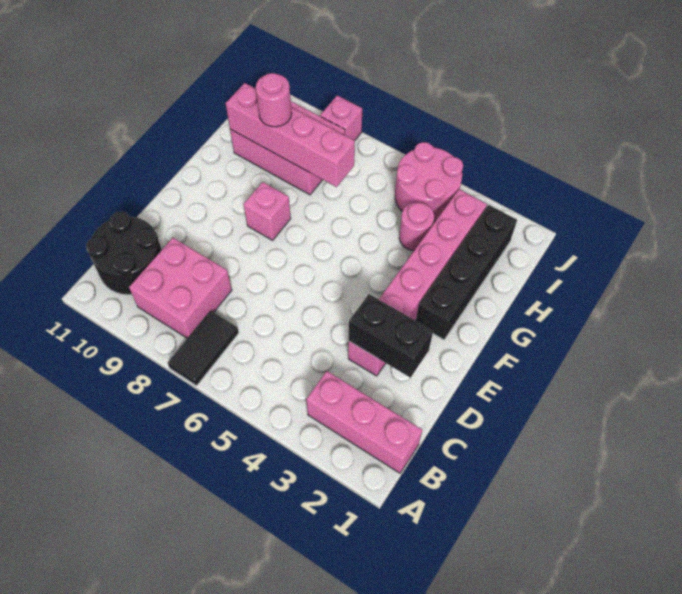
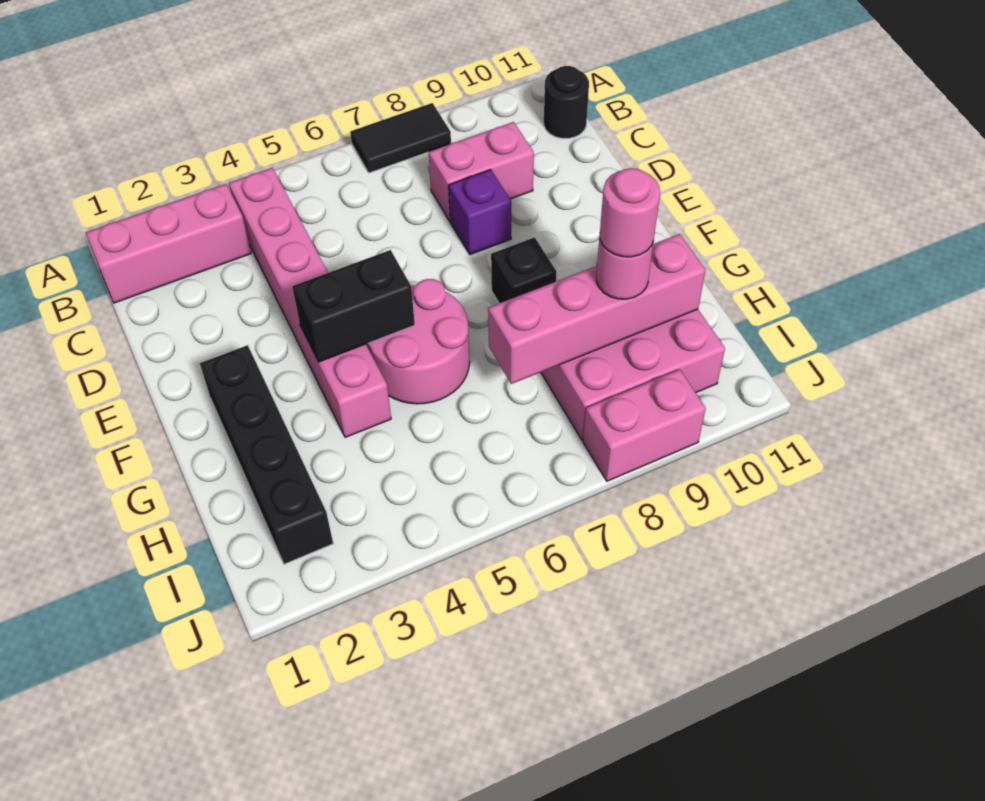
black 1x2 tile [168,311,239,386] -> black 1x2 tile turned to [350,103,451,173]
pink 2x2 brick [129,238,232,338] -> pink 1x2 brick [429,122,534,221]
black 2x2 round brick [86,212,162,295] -> black 1x1 round brick [544,66,589,138]
black 1x2 brick [349,294,433,378] -> black 1x2 brick moved to [292,250,415,362]
pink 1x6 brick [348,189,487,376] -> pink 1x6 brick moved to [229,168,391,437]
none -> purple 1x1 brick [449,170,511,255]
pink 1x1 brick [244,182,291,240] -> black 1x1 brick [491,237,557,303]
pink 1x1 round brick [399,202,434,251] -> pink 1x1 round brick moved to [600,168,660,257]
pink 2x2 round brick [395,142,463,221] -> pink 2x2 round brick moved to [367,279,470,404]
pink 1x1 brick [320,95,362,141] -> pink 1x2 brick [583,369,706,481]

